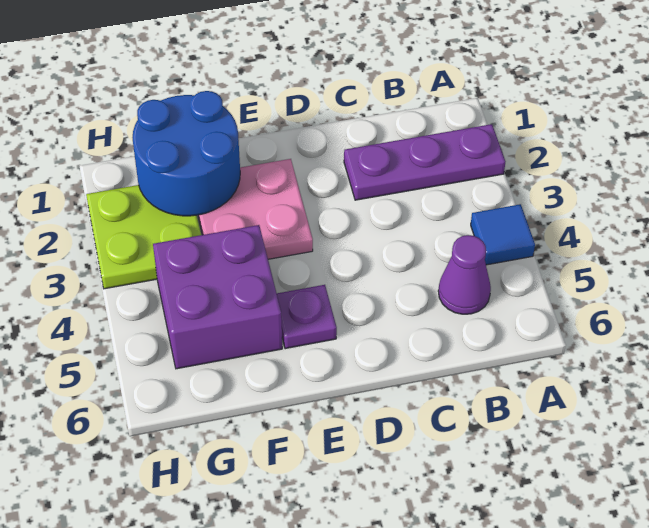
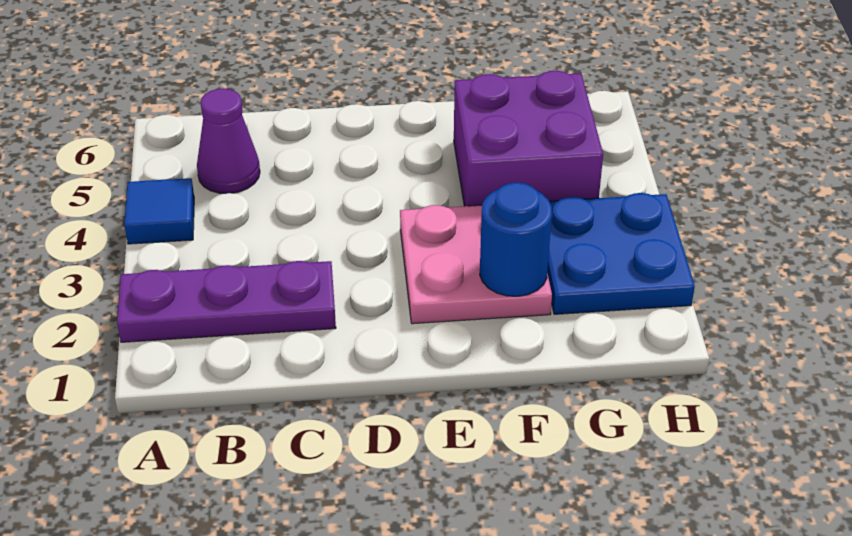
purple 1x1 plate [277,285,337,349] -> none
blue 2x2 round brick [132,91,240,216] -> blue 1x1 round brick [480,183,552,296]
lime 2x2 plate [86,185,201,289] -> blue 2x2 plate [547,193,695,314]

